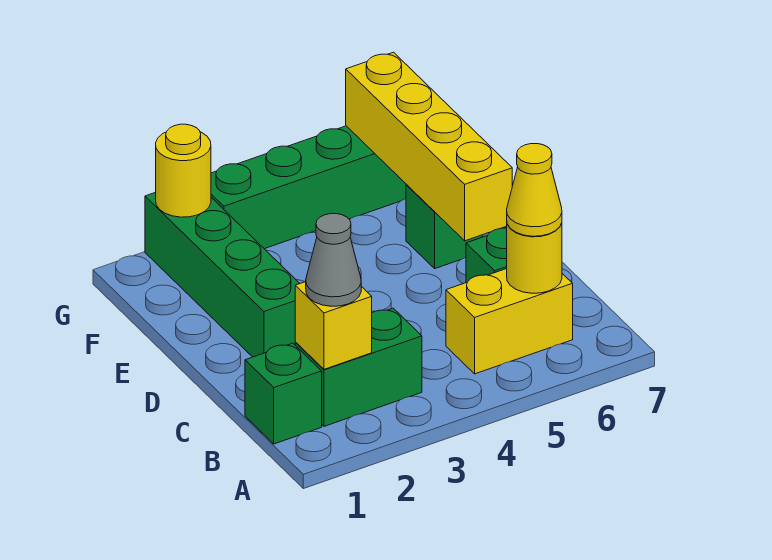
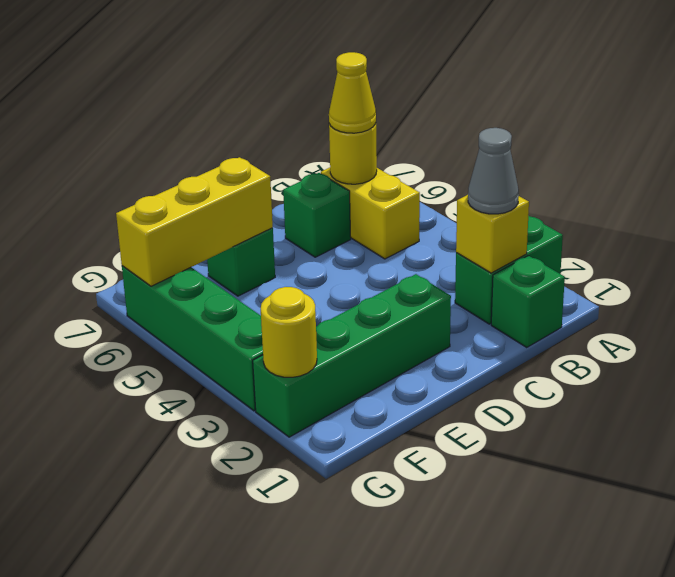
green 1x2 brick [295,308,422,426] -> green 1x2 brick turned to [455,215,563,324]
yellow 1x4 brick [346,52,512,241] -> yellow 1x3 brick [116,157,273,286]

